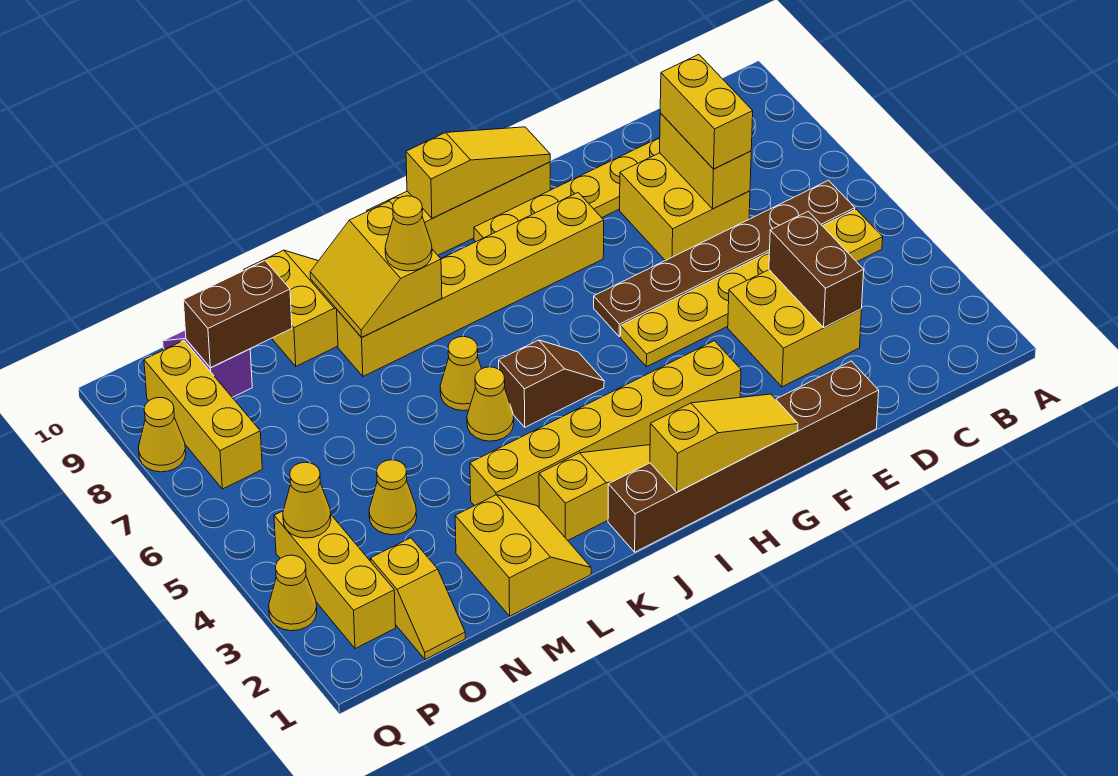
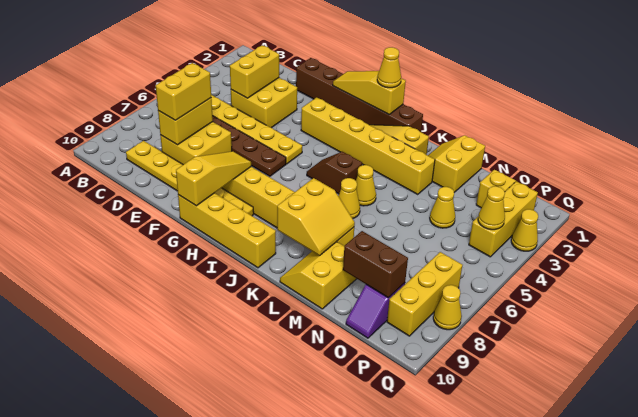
brown 1x2 brick [769,211,864,328] -> yellow 1x2 brick [230,45,279,98]
yellow 1x3 slope [406,127,550,218] -> yellow 1x3 slope turned to [176,151,251,206]
yellow 1x1 cone [385,196,432,271] -> yellow 1x1 cone moved to [377,47,401,88]

